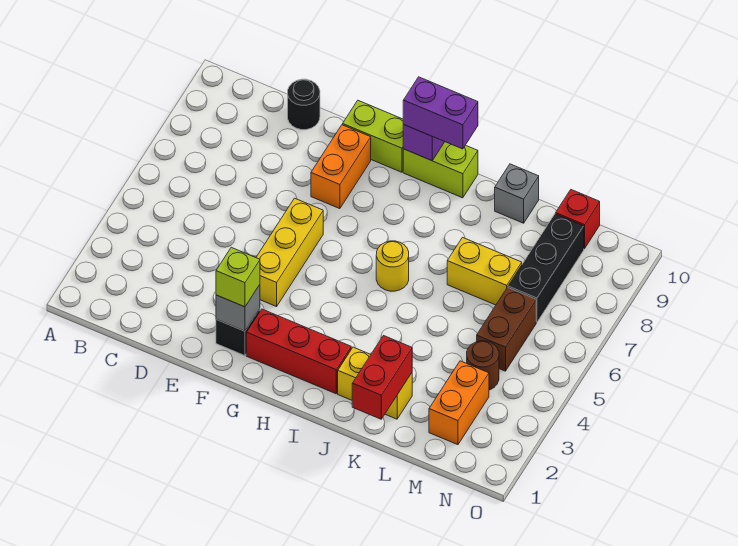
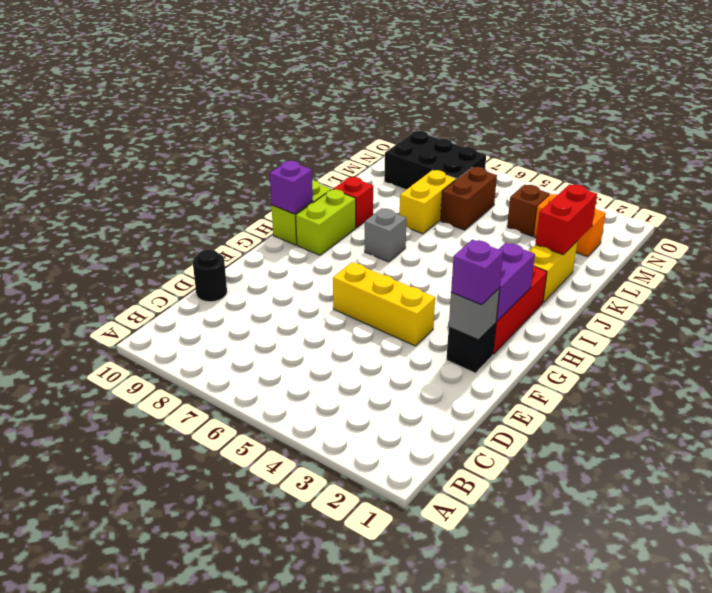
lime 1x1 brick [216,247,260,307] -> purple 1x1 brick [451,240,503,305]
orange 1x2 brick [311,125,371,209] -> none
lime 1x2 brick [343,101,404,172] -> lime 1x2 brick moved to [296,189,356,255]
purple 1x2 brick [403,77,478,149] -> purple 1x2 brick moved to [496,243,535,321]
yellow 1x1 round brick [376,241,409,291] -> none
red 1x2 brick [352,336,412,419] -> red 1x2 brick turned to [536,184,597,255]
grey 1x1 brick [495,164,539,223] -> grey 1x1 brick moved to [365,208,406,262]
brown 1x1 round brick [467,341,499,390] -> brown 1x1 brick [507,185,550,236]
brown 1x2 brick [477,287,536,371] -> brown 1x2 brick turned to [441,167,497,230]
black 1x3 brick [508,214,584,322] -> black 2x3 brick [384,131,486,190]
red 1x1 brick [556,190,600,249] -> red 1x1 brick moved to [333,177,373,228]

